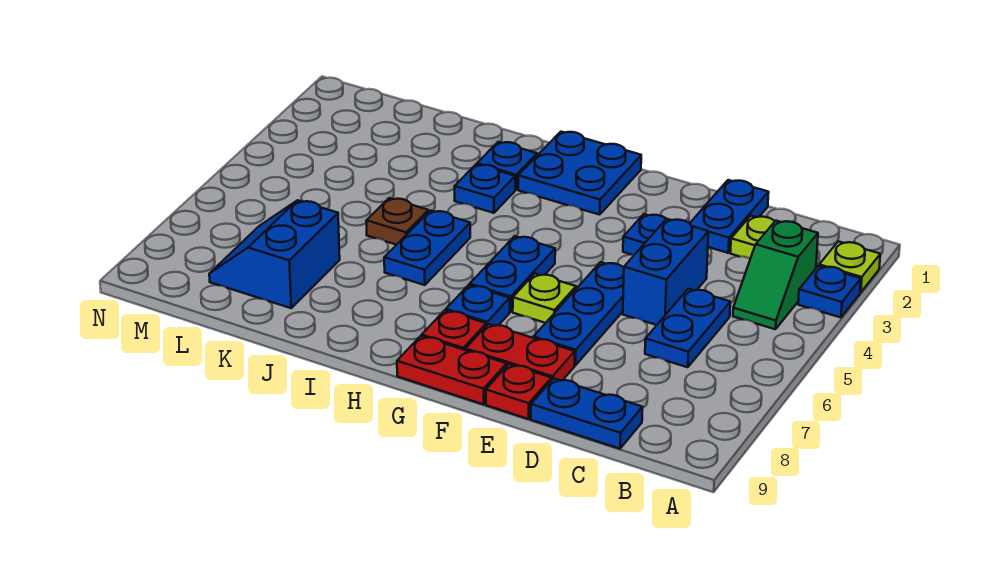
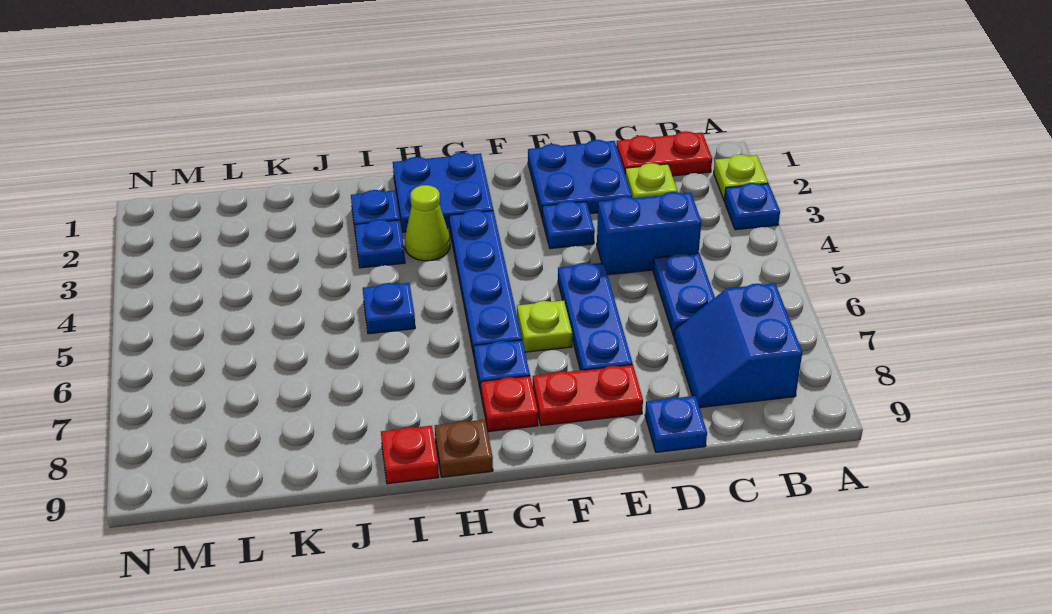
green 1x2 slope [733,221,818,329] -> none
blue 1x2 plate [531,378,643,449] -> blue 1x1 plate [645,396,707,452]
blue 1x2 plate [690,180,769,253] -> blue 2x2 plate [528,140,632,217]
blue 1x2 brick [623,219,708,325] -> blue 1x2 brick turned to [597,192,701,275]
red 1x1 plate [486,364,551,419] -> red 1x1 plate moved to [381,426,439,484]
red 1x2 plate [397,336,507,404] -> red 1x2 plate moved to [616,131,712,176]
blue 1x2 plate [470,236,555,312] -> blue 1x4 plate [449,210,522,355]
none -> lime 1x1 cone [405,185,450,261]
blue 1x2 plate [384,211,470,285] -> blue 1x1 plate [363,283,415,334]
brown 1x1 plate [366,198,428,245] -> brown 1x1 plate moved to [435,420,493,477]
blue 2x2 slope [209,200,340,308] -> blue 2x2 slope moved to [674,283,802,408]

